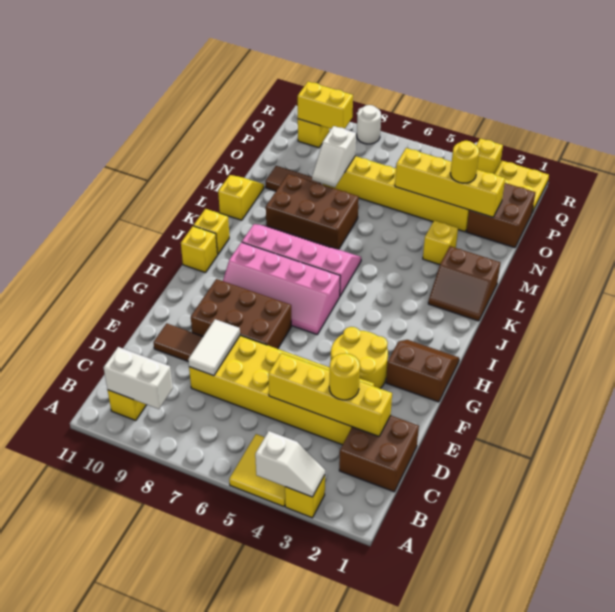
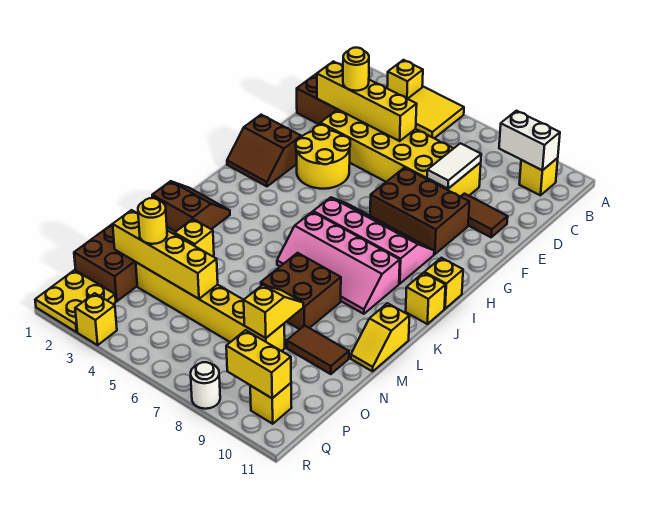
white 1x2 slope [255,431,325,497] -> none
brown 2x3 brick [266,174,359,249] -> brown 2x2 brick [261,253,341,329]
white 1x2 slope [312,126,356,187] -> yellow 1x2 slope [244,285,303,338]

